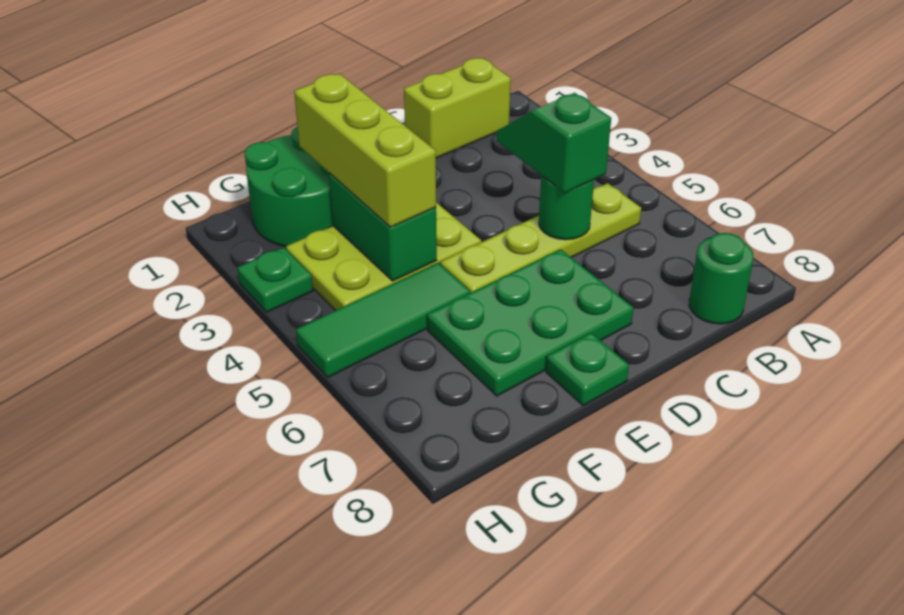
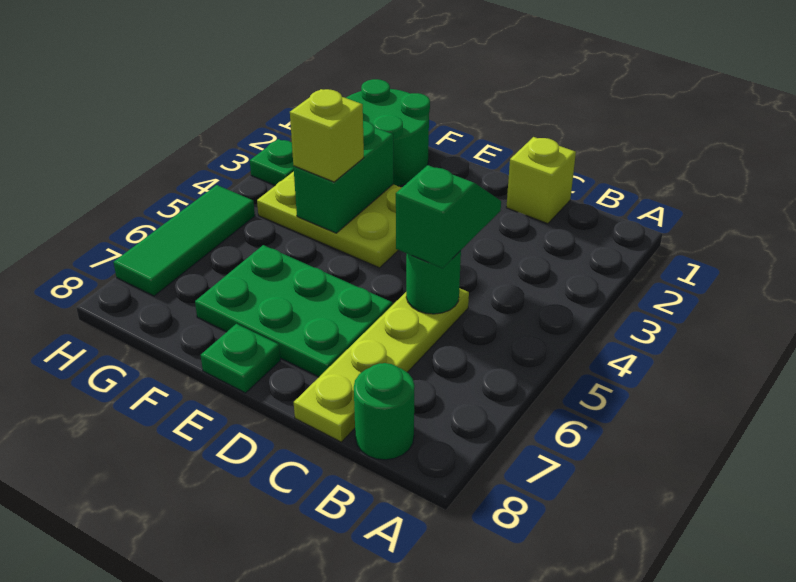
lime 1x2 brick [404,58,511,158] -> lime 1x1 brick [506,137,576,224]
lime 1x4 plate [440,183,641,293] -> lime 1x4 plate turned to [294,288,469,442]
lime 1x3 brick [294,74,436,227] -> lime 1x1 brick [290,89,364,182]
green 1x3 tile [296,263,470,377] -> green 1x3 tile turned to [113,185,255,296]

